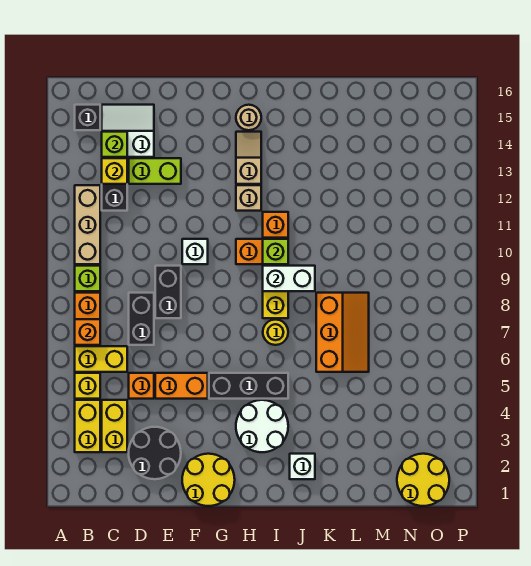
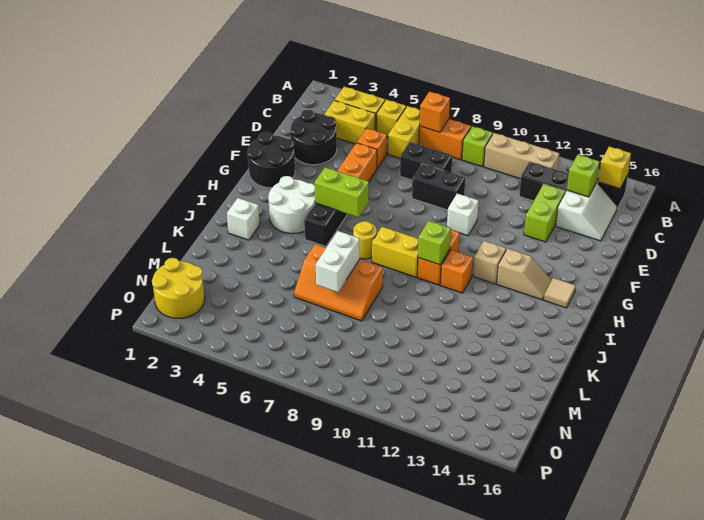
yellow 1x1 brick [102,158,127,184] -> yellow 1x1 brick moved to [598,146,631,189]
yellow 2x2 round brick [182,454,235,506] -> black 2x2 round brick [247,132,295,188]
none -> lime 1x2 brick [315,167,369,217]
tan 1x1 round brick [236,105,261,130] -> tan 1x1 tile [544,278,576,308]
white 1x2 brick [263,266,315,291] -> white 1x2 brick moved to [316,231,360,292]

